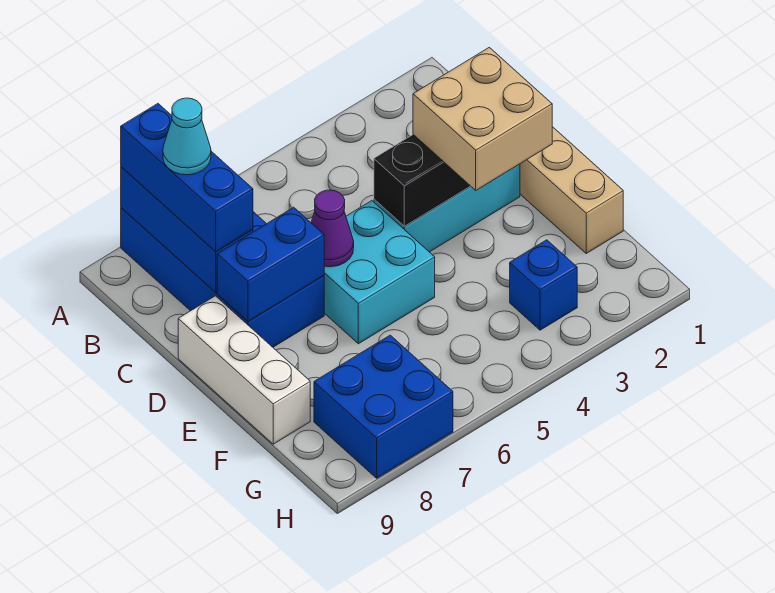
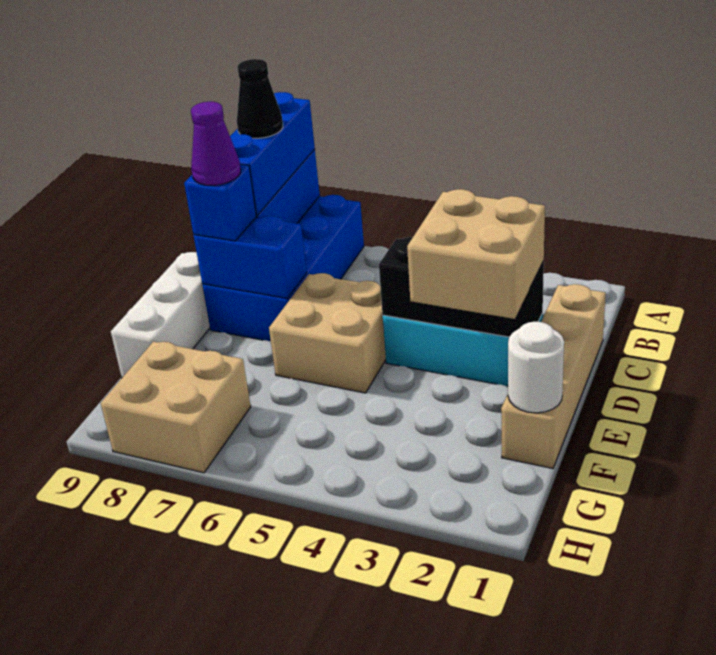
cyan 1x1 cone [163,98,211,175] -> black 1x1 cone [237,59,283,138]
cyan 2x2 brick [324,201,435,344] -> tan 2x2 brick [269,273,386,393]
purple 1x1 cone [311,190,354,267] -> purple 1x1 cone moved to [191,102,241,186]
none -> white 1x1 round brick [508,321,564,413]
blue 1x1 brick [510,240,577,330] -> blue 1x1 brick moved to [184,164,256,241]
blue 2x2 brick [314,335,453,478] -> tan 2x2 brick [101,341,251,473]

